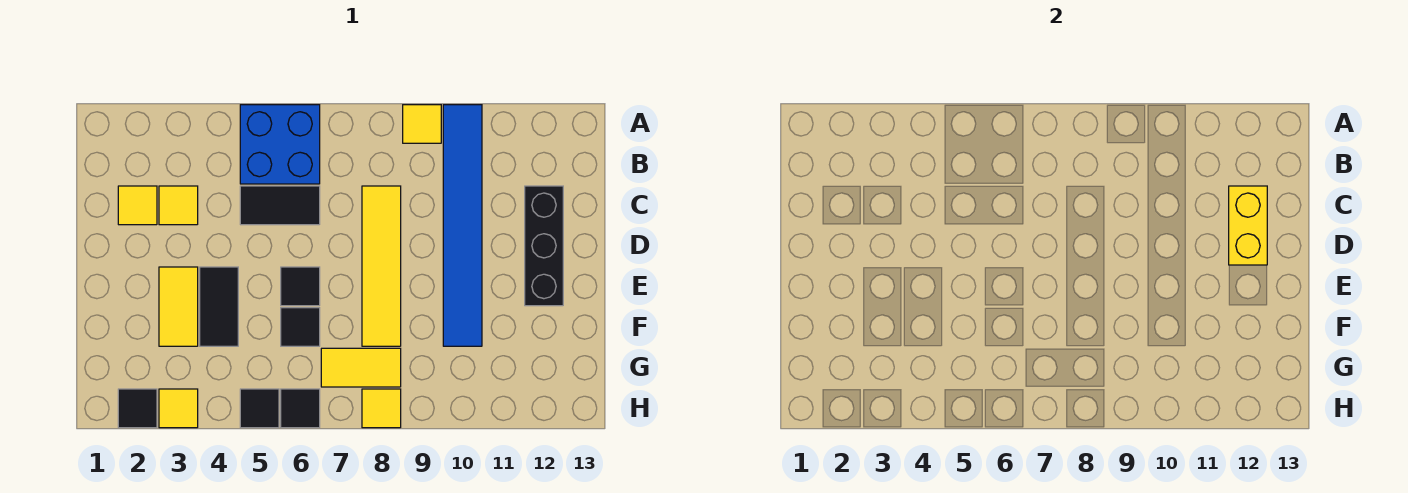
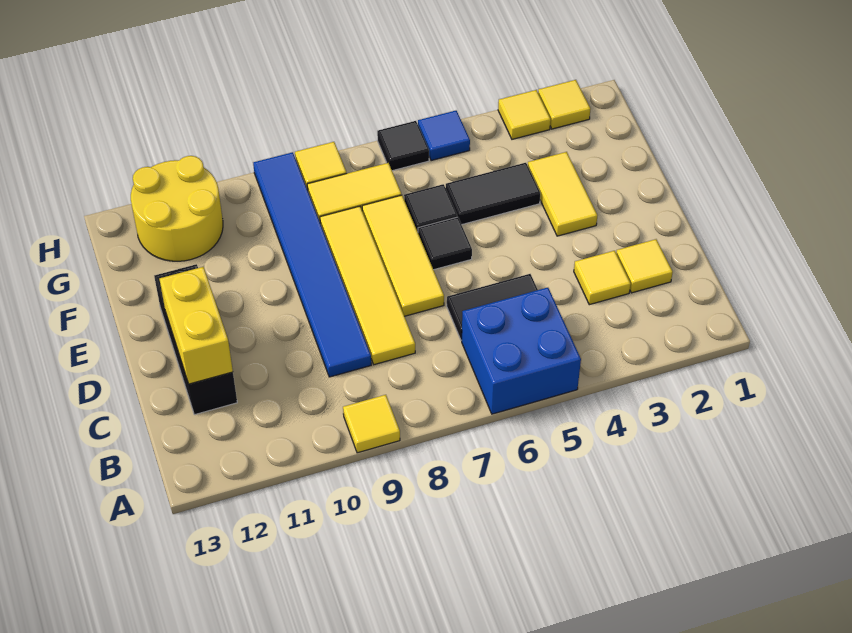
blue 1x6 tile [443,105,482,346] -> blue 1x6 tile moved to [253,152,371,377]
none -> yellow 1x3 tile [362,195,444,316]
black 1x2 tile [200,267,238,346] -> black 1x2 tile turned to [446,163,540,225]
none -> yellow 2x2 round brick [131,156,223,261]
black 1x1 tile [118,389,157,428] -> yellow 1x1 tile [538,80,590,129]
black 1x1 tile [240,389,279,428] -> blue 1x1 tile [418,111,470,161]

